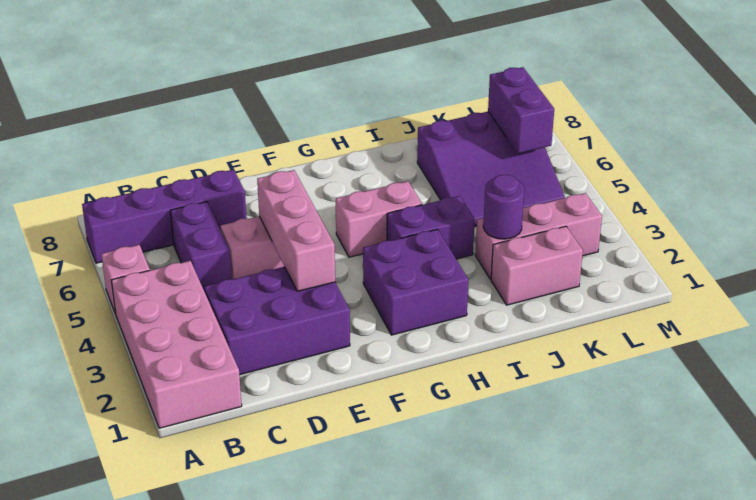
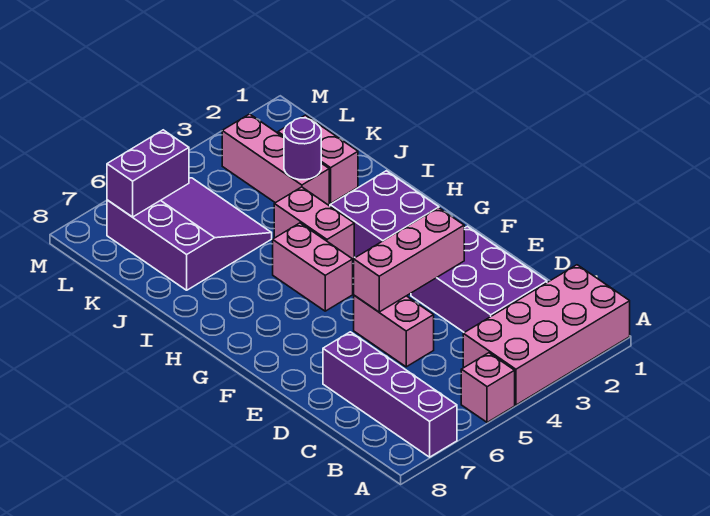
purple 1x2 brick [170,202,232,292] -> none
purple 1x2 brick [387,196,475,259] -> pink 1x2 brick [274,187,354,260]

